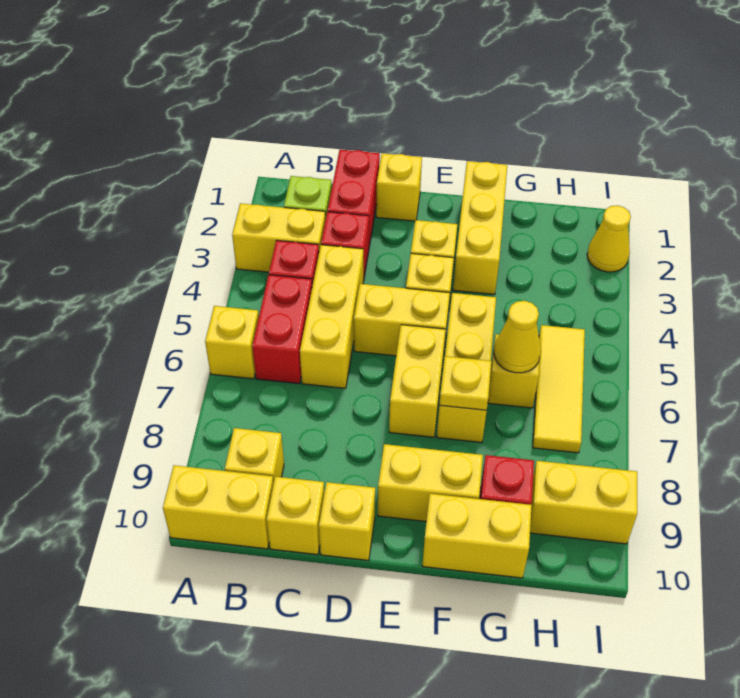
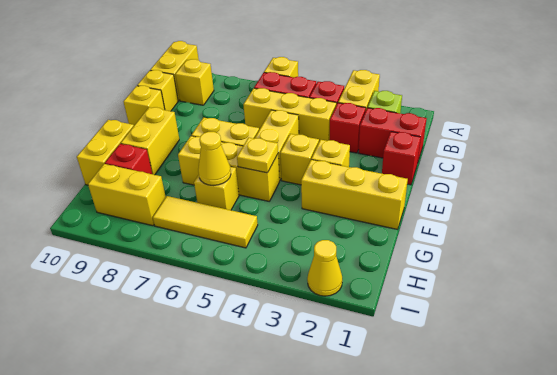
yellow 1x1 brick [376,153,422,221] -> red 1x1 brick [382,132,421,185]
yellow 1x1 plate [439,356,491,410] -> yellow 1x1 plate moved to [237,138,278,173]
yellow 1x2 brick [530,461,637,544] -> yellow 1x2 brick turned to [88,164,166,226]

